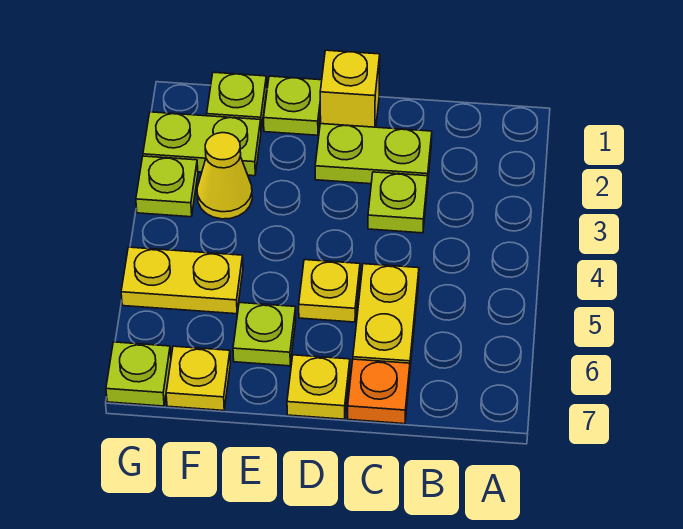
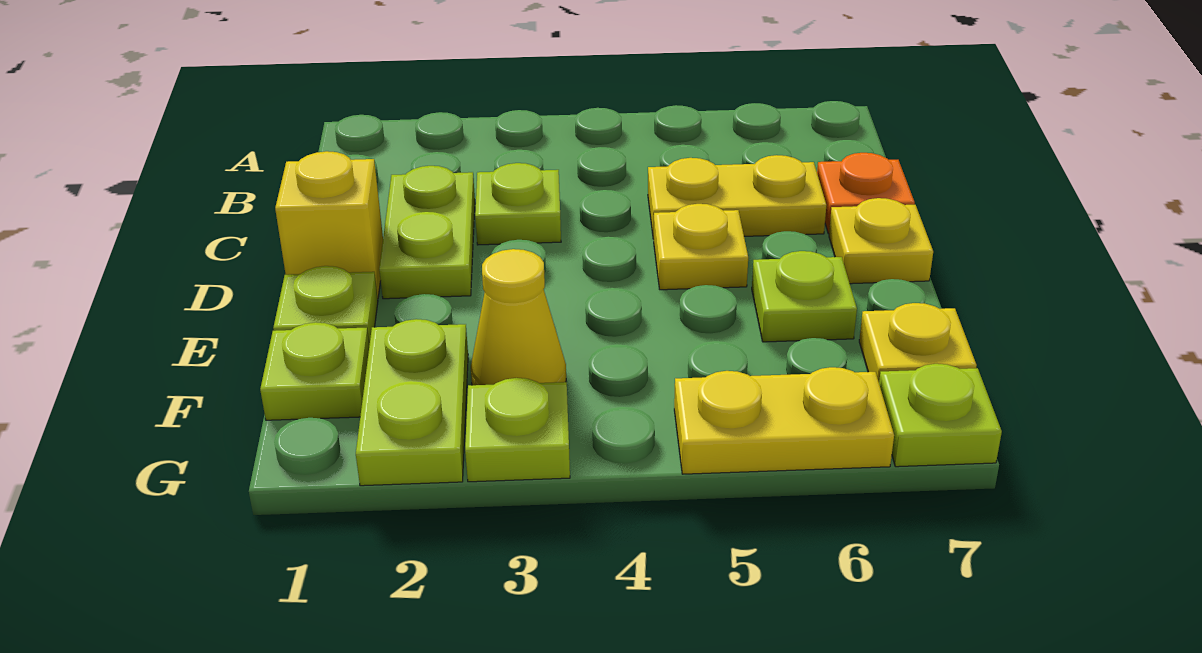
yellow 1x2 plate [121,247,243,314] -> yellow 1x2 plate turned to [674,367,894,474]

